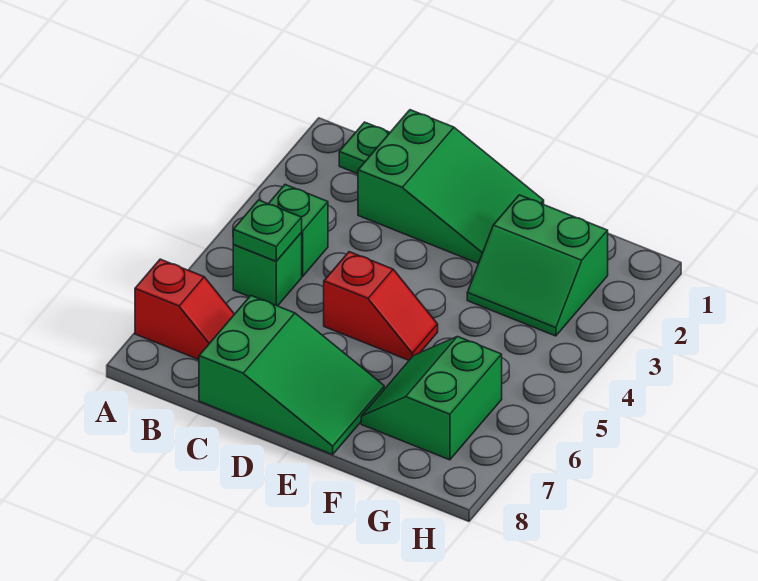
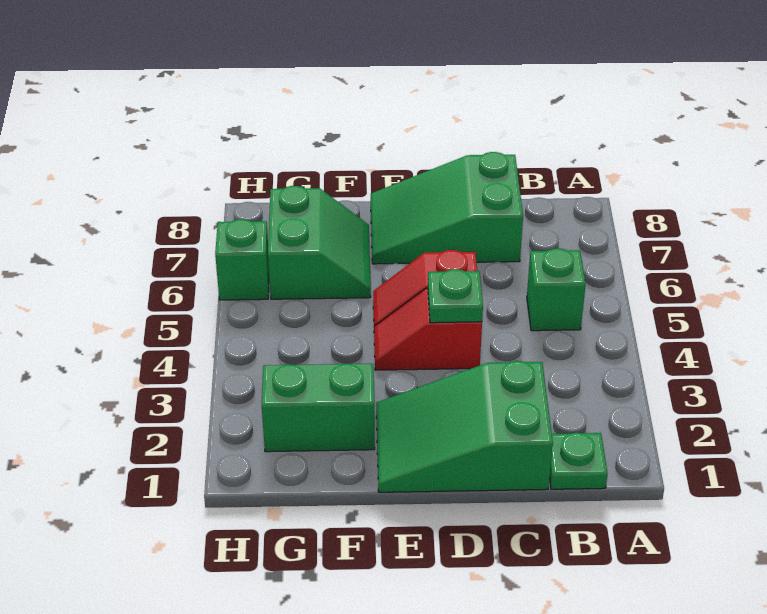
red 1x2 slope [135,259,234,360] -> red 1x2 slope moved to [374,288,482,370]
green 1x1 brick [268,185,328,276] -> green 1x1 brick moved to [215,219,269,300]
green 1x1 plate [233,200,302,261] -> green 1x1 plate moved to [428,269,483,323]

